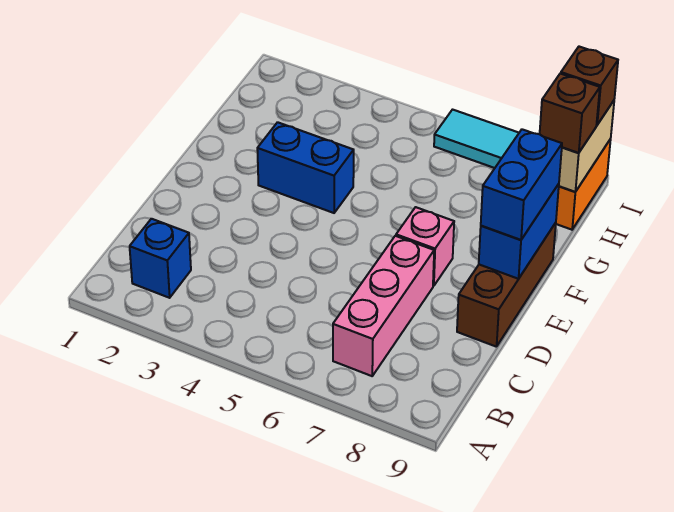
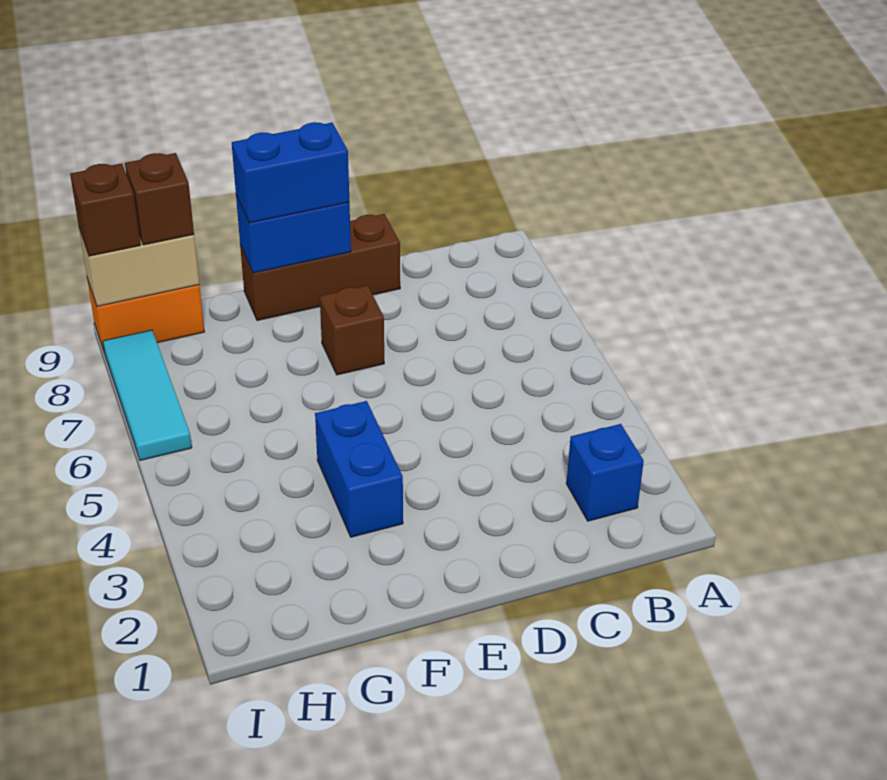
pink 1x3 brick [333,236,434,376] -> none
pink 1x1 brick [396,207,454,286] -> brown 1x1 brick [320,286,384,375]

